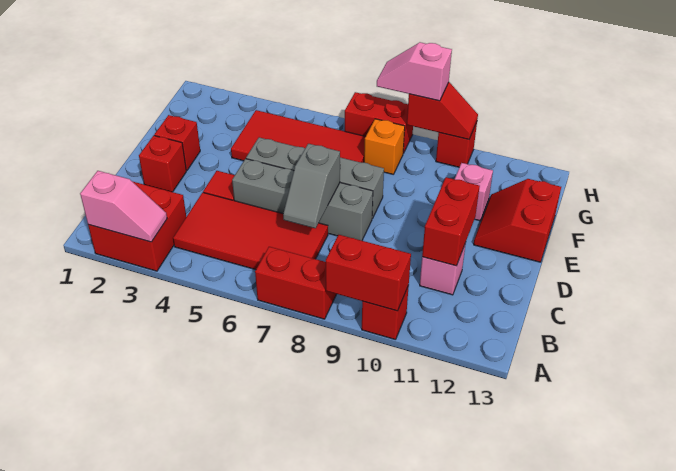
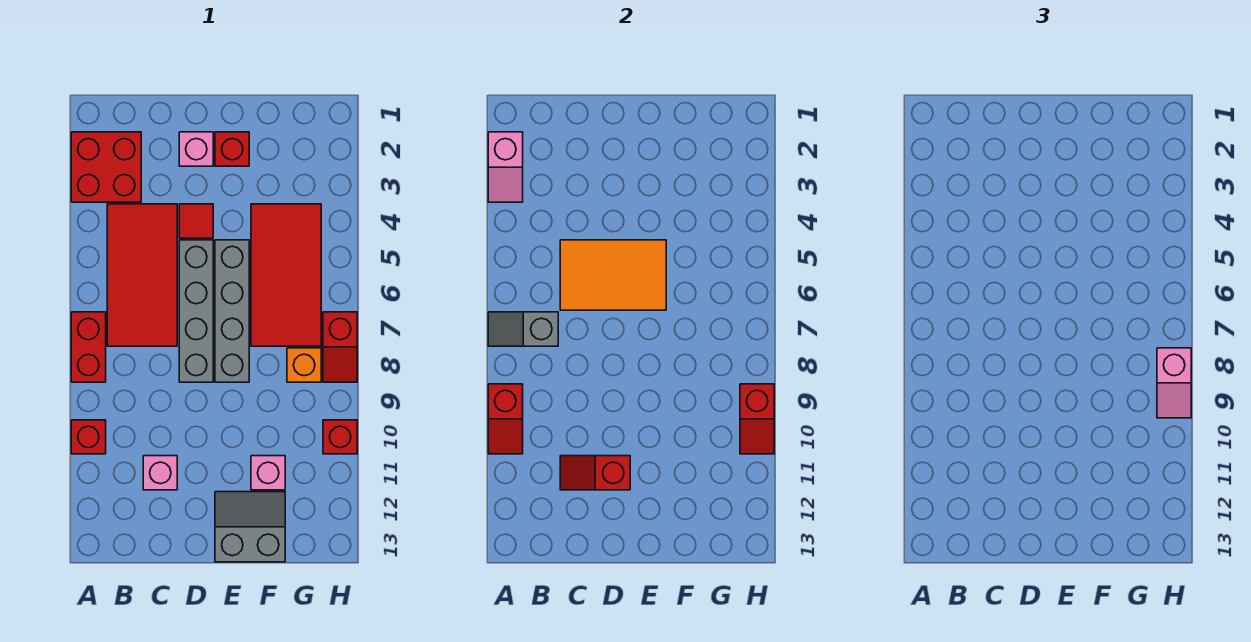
red 1x2 brick [326,235,411,311] -> red 1x2 slope [488,384,523,454]
none -> orange 2x3 tile [560,240,666,310]
grey 1x2 slope [283,144,340,228] -> grey 1x2 slope moved to [488,312,558,346]
red 1x2 brick [422,177,480,266] -> red 1x2 slope [560,456,630,490]
red 1x1 brick [139,135,186,192] -> pink 1x1 brick [179,132,213,166]
red 2x2 slope [474,179,561,262] -> grey 2x2 slope [215,492,285,562]
red 1x2 brick [345,92,413,153] -> red 1x2 slope [323,312,357,382]
pink 1x2 slope [377,42,452,101] -> pink 1x2 slope turned to [1157,348,1191,418]

